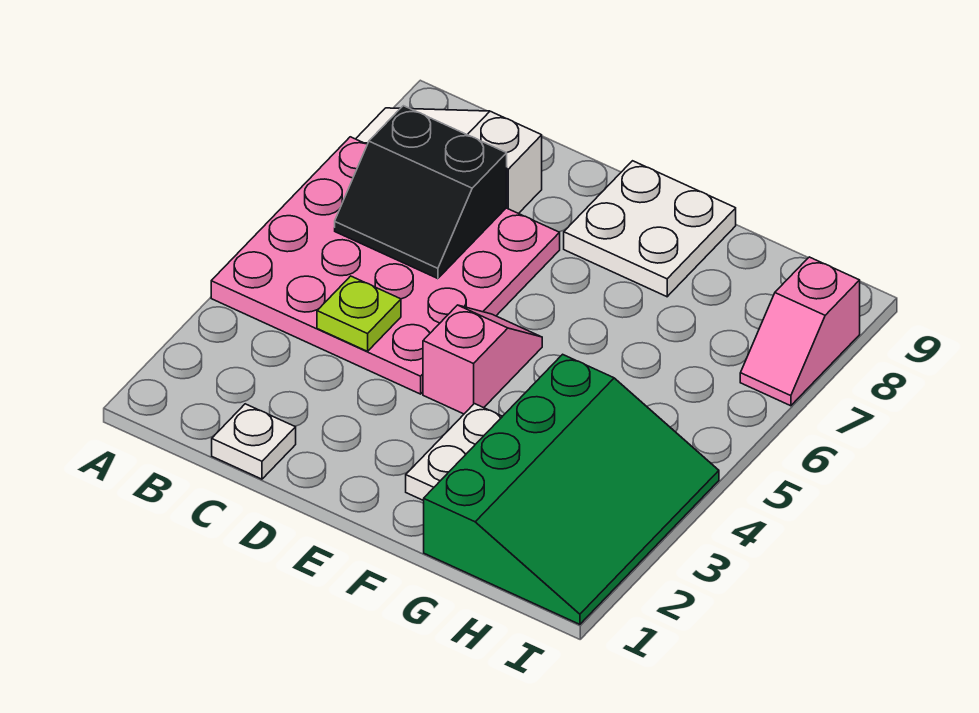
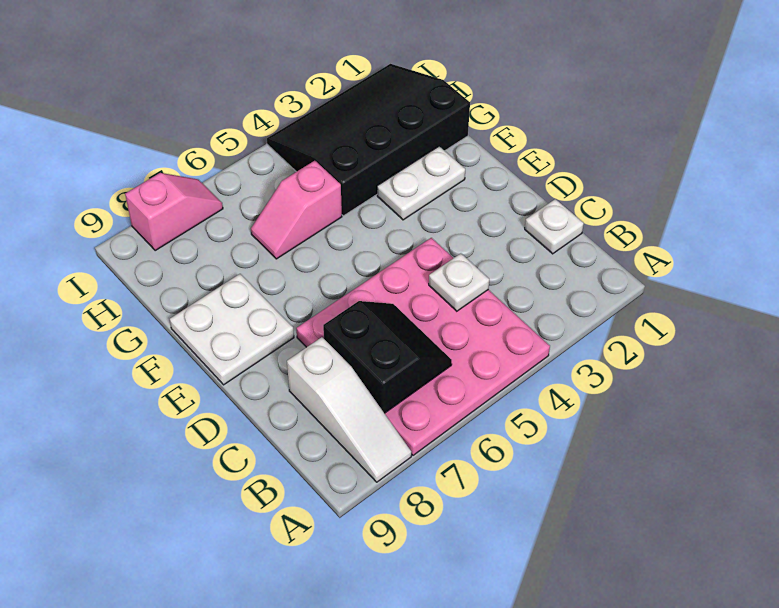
lime 1x1 plate [317,276,401,351] -> white 1x1 plate [429,253,489,311]
pink 1x2 slope [423,305,542,414] -> pink 1x2 slope moved to [251,161,342,259]
green 3x4 slope [424,354,719,624] -> black 3x4 slope [267,64,470,216]

